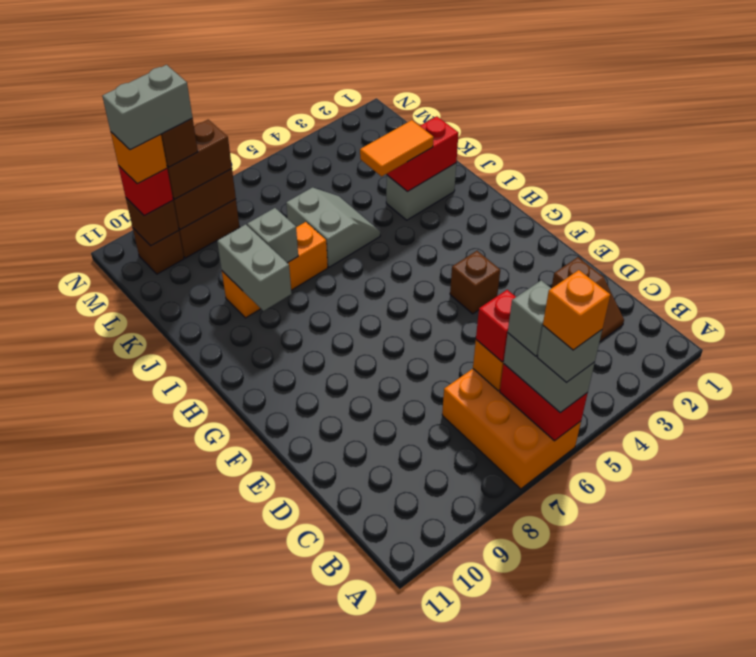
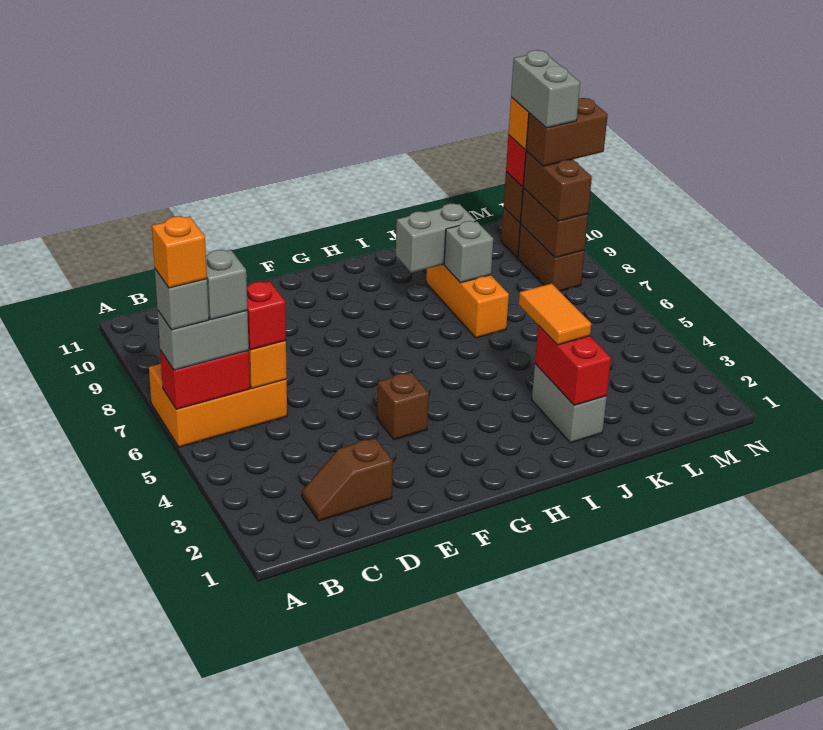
grey 2x2 slope [286,187,380,267] -> none

